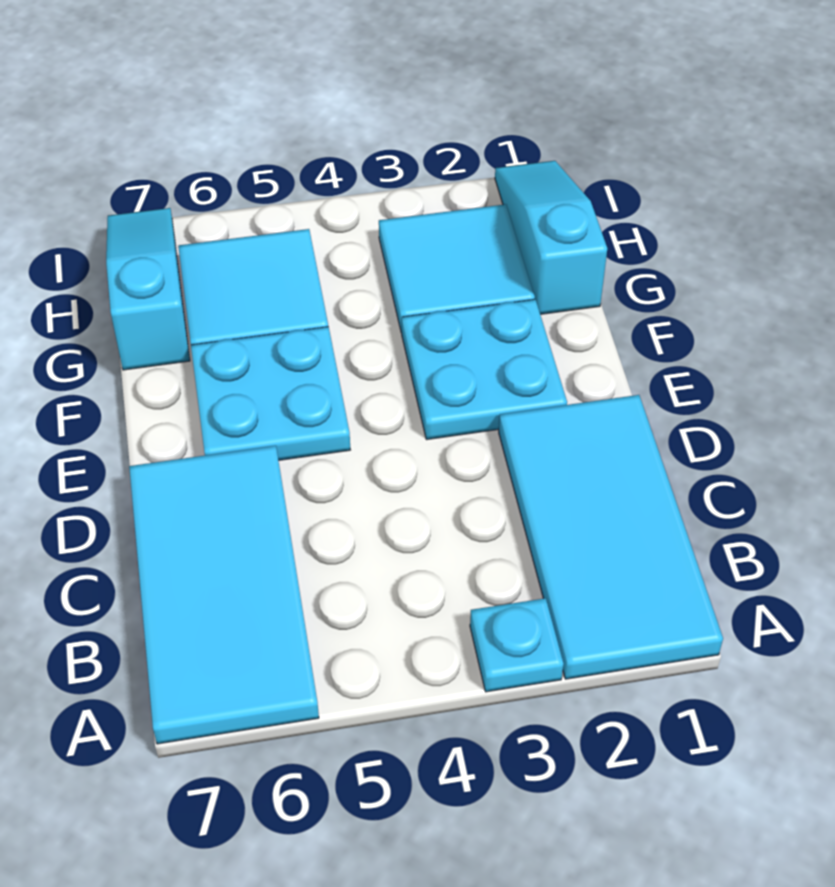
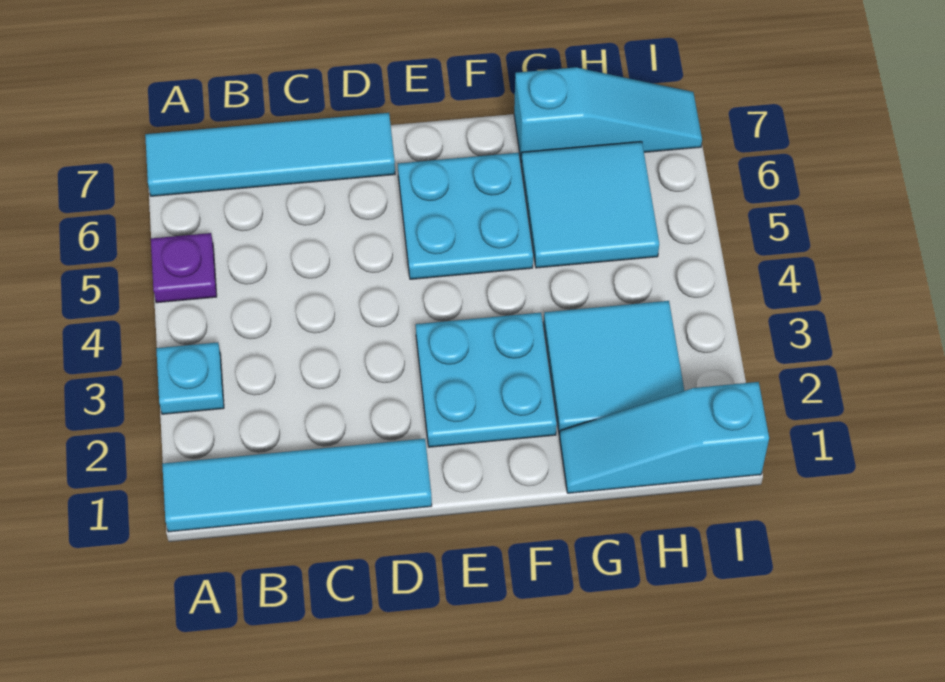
cyan 2x4 tile [499,395,723,679] -> cyan 1x4 tile [162,439,432,532]
none -> purple 1x1 plate [151,233,217,303]
cyan 2x4 tile [129,446,319,744] -> cyan 1x4 tile [145,113,395,196]
cyan 1x3 slope [495,161,607,314] -> cyan 1x3 slope turned to [560,382,769,493]

